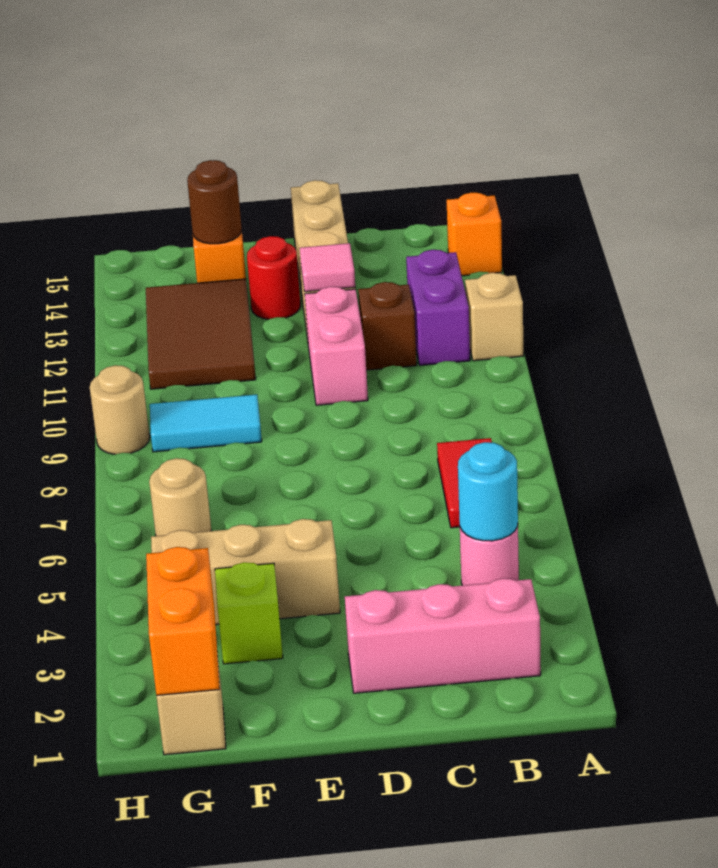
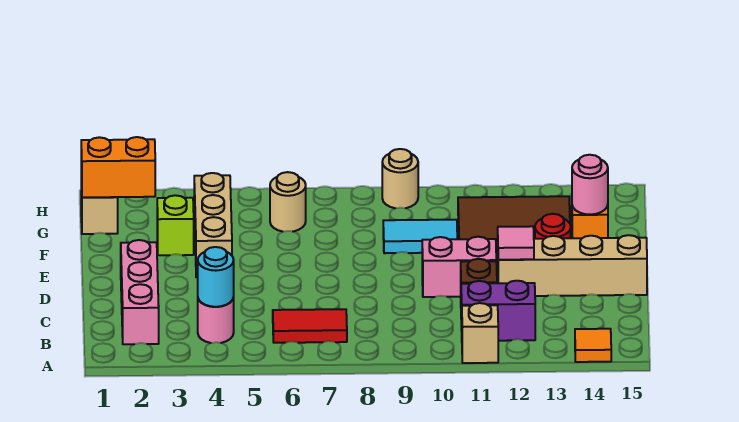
orange 1x1 brick [447,193,502,276] -> orange 1x1 tile [575,329,611,362]
cyan 1x2 tile [150,394,262,452] -> cyan 1x2 tile turned to [383,220,457,253]
brown 1x1 round brick [187,160,242,244] -> pink 1x1 round brick [572,155,608,215]

